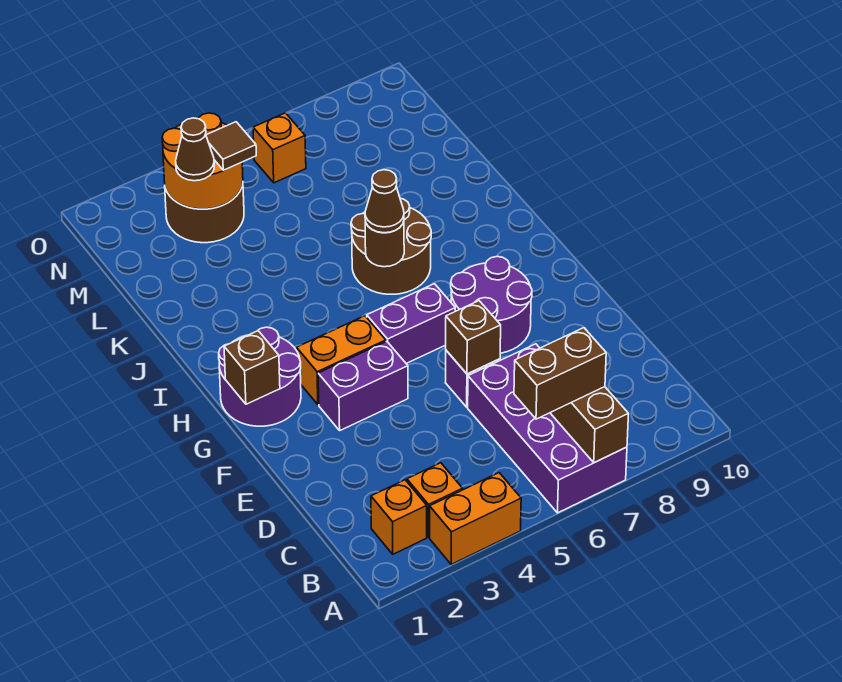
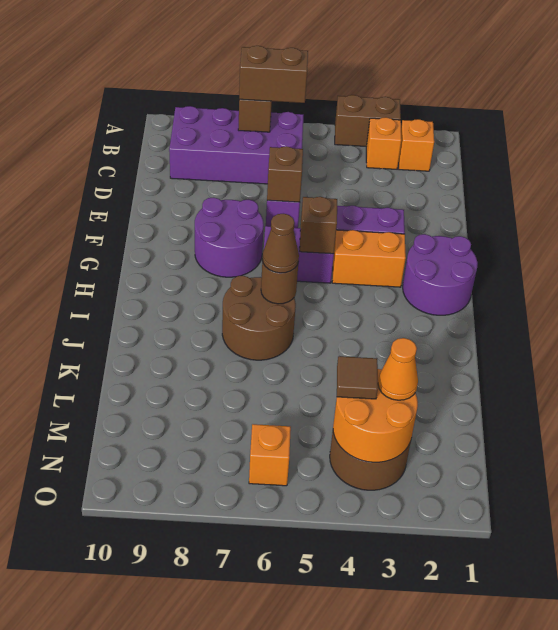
orange 1x2 brick [430,473,521,564] -> brown 1x2 brick [335,95,401,146]
purple 2x4 brick [468,344,627,513] -> purple 2x4 brick turned to [169,106,304,184]
brown 1x1 brick [224,331,280,404] -> brown 1x1 brick moved to [300,197,337,254]
brown 1x1 cone [176,118,214,181] -> orange 1x1 cone [378,338,418,400]

